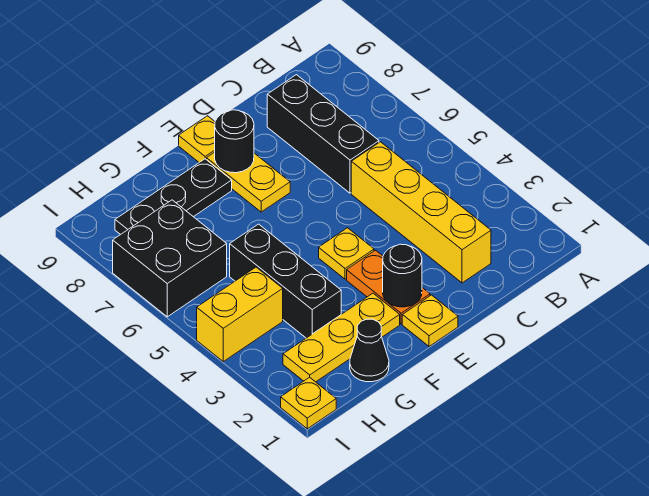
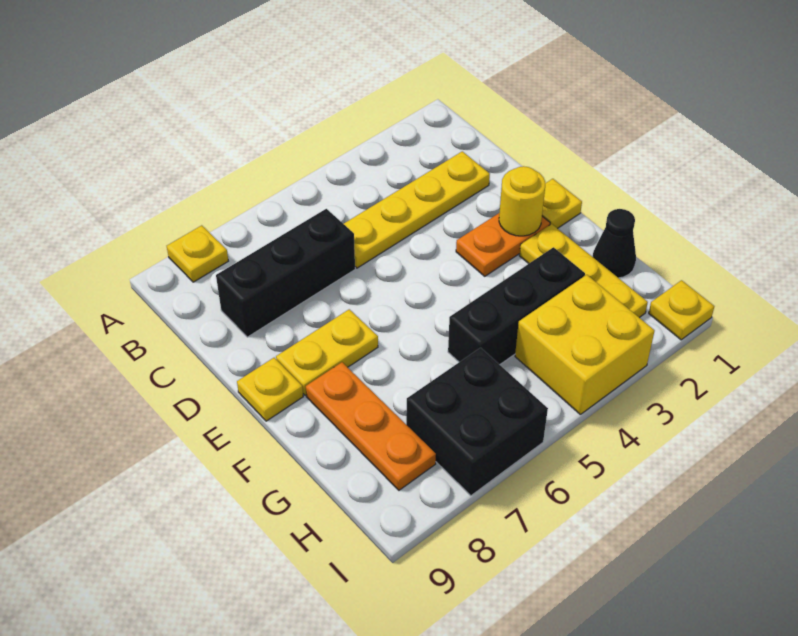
yellow 1x4 brick [351,142,491,283] -> yellow 1x4 plate [344,151,490,268]
black 1x1 round brick [383,244,422,307] -> yellow 1x1 round brick [499,166,545,236]
yellow 1x1 plate [319,228,374,279] -> yellow 1x1 plate moved to [167,225,228,282]
black 1x1 round brick [215,110,254,173] -> none
black 1x3 plate [115,159,232,235] -> orange 1x3 plate [306,362,436,490]
yellow 1x2 brick [197,267,283,361] -> yellow 2x2 brick [515,275,654,414]

